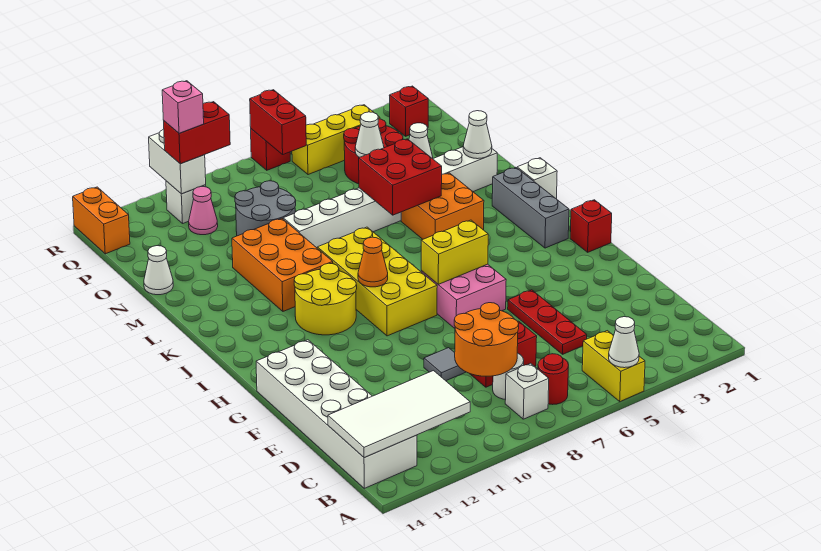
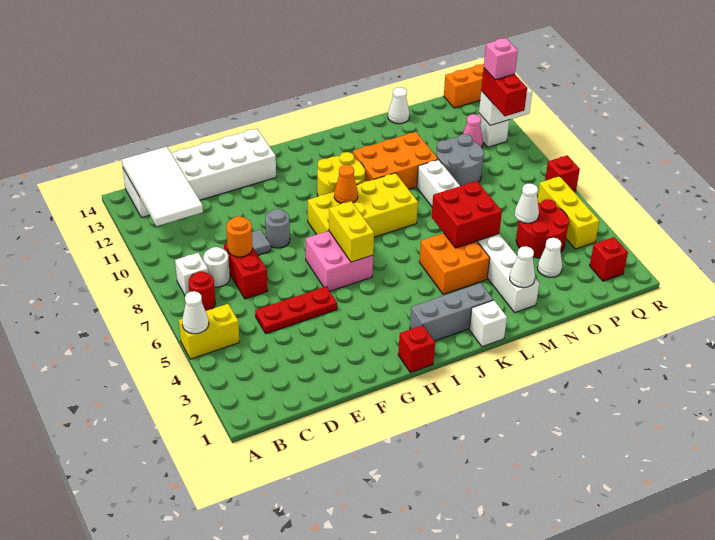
orange 2x2 round brick [454,303,519,376] -> orange 1x1 round brick [226,216,252,257]
none -> grey 1x1 round brick [265,209,290,248]
red 1x2 brick [250,90,306,154] -> none

